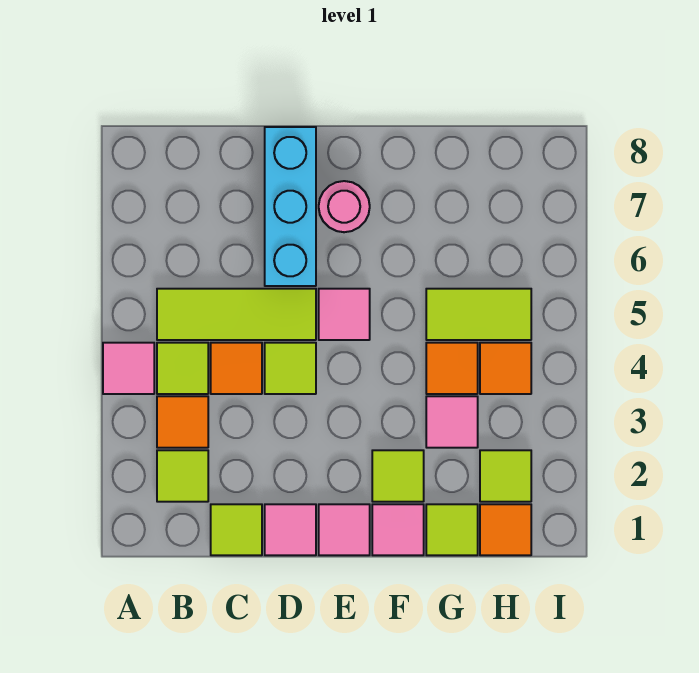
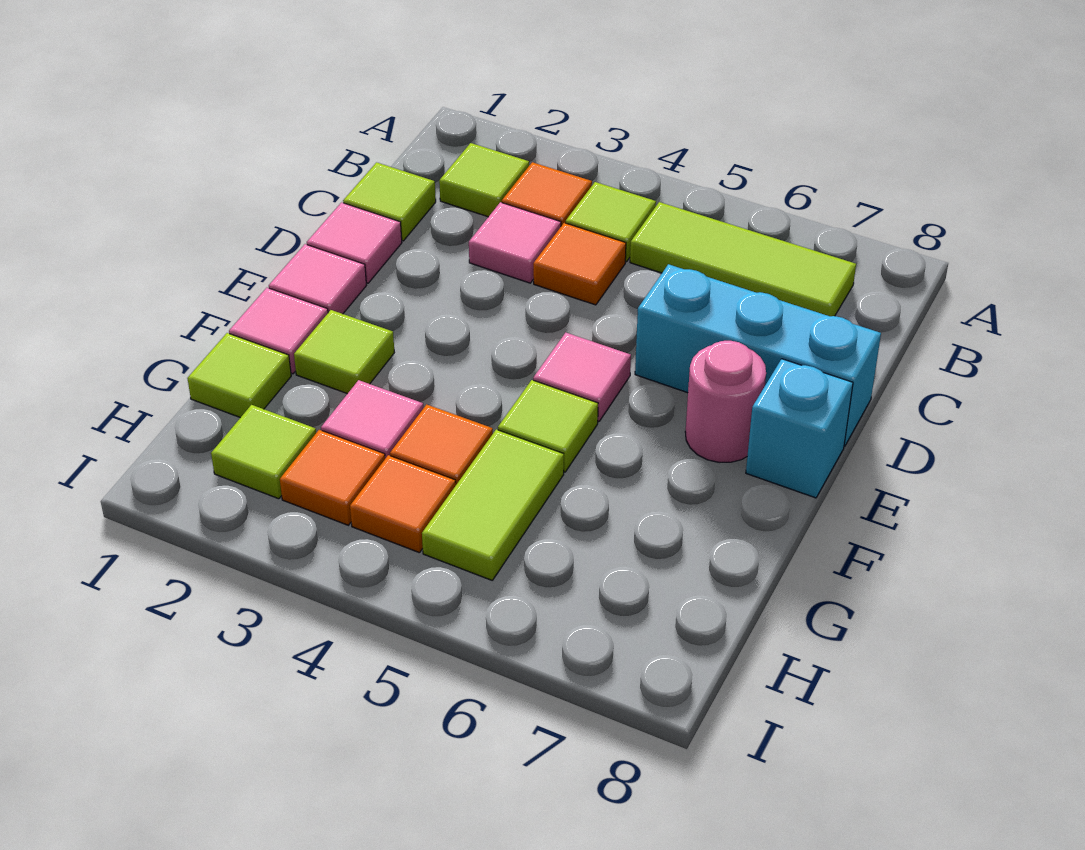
pink 1x1 tile [103,343,154,394] -> pink 1x1 tile moved to [469,202,561,283]
lime 1x3 tile [157,289,316,340] -> lime 1x3 tile turned to [630,202,856,316]
lime 1x1 tile [265,343,316,394] -> lime 1x1 tile moved to [498,380,598,472]
none -> cyan 1x1 brick [746,359,853,498]
orange 1x1 tile [480,504,531,555] -> orange 1x1 tile moved to [280,430,385,525]

